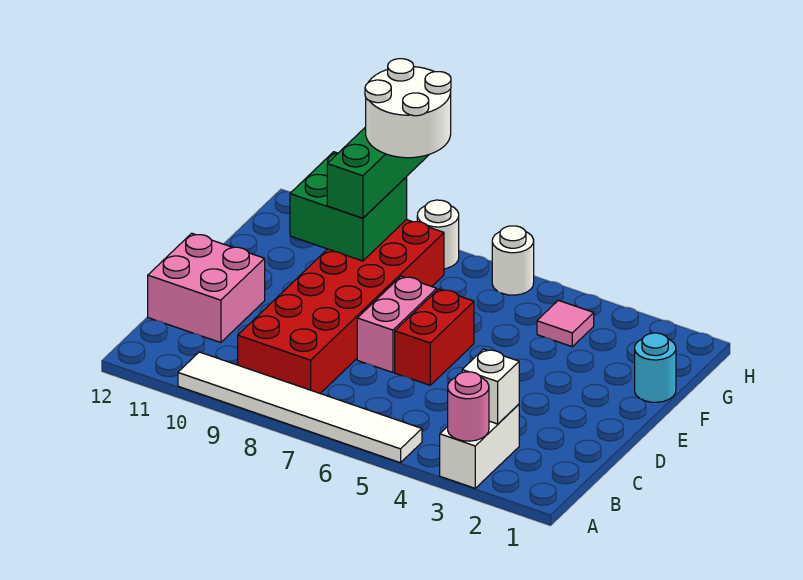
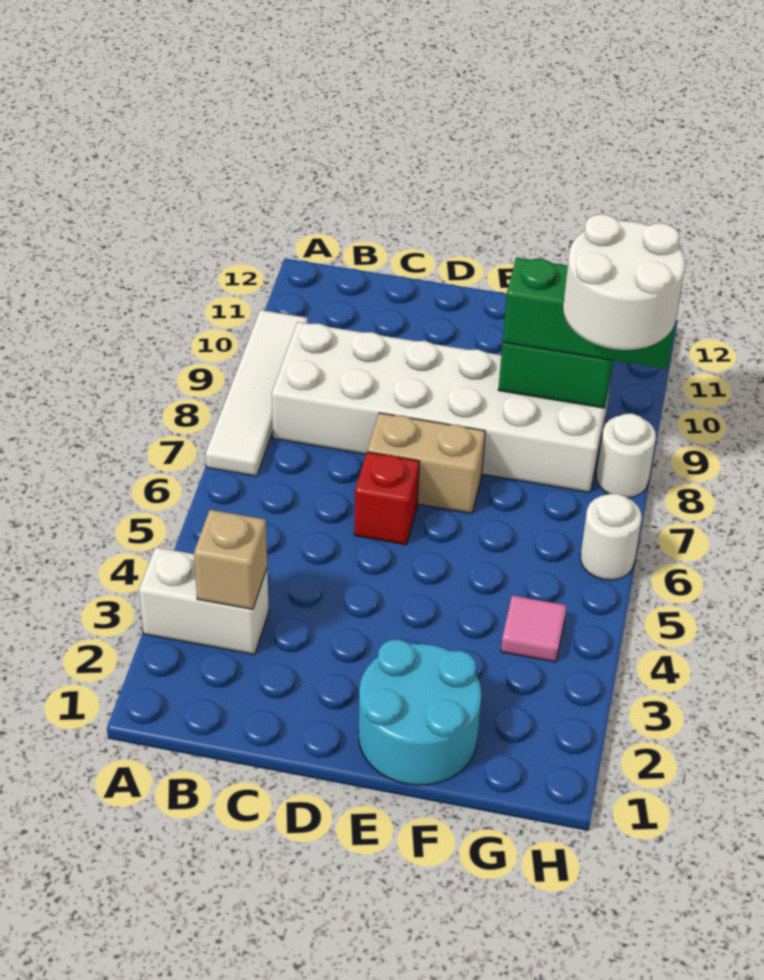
pink 1x1 round brick [448,372,489,441] -> none
white 1x6 tile [178,352,422,463] -> white 1x4 tile [206,310,308,476]
white 1x1 brick [462,349,519,424] -> tan 1x1 brick [194,510,267,609]
red 2x6 brick [238,220,444,393] -> white 2x6 brick [272,322,611,493]
pink 2x2 brick [148,233,265,343] -> none
red 1x2 brick [395,289,474,385] -> red 1x1 brick [354,452,420,545]
pink 1x2 brick [357,276,437,373] -> tan 1x2 brick [367,413,485,514]
cyan 1x1 round brick [635,333,676,402] -> cyan 2x2 round brick [358,640,482,785]

